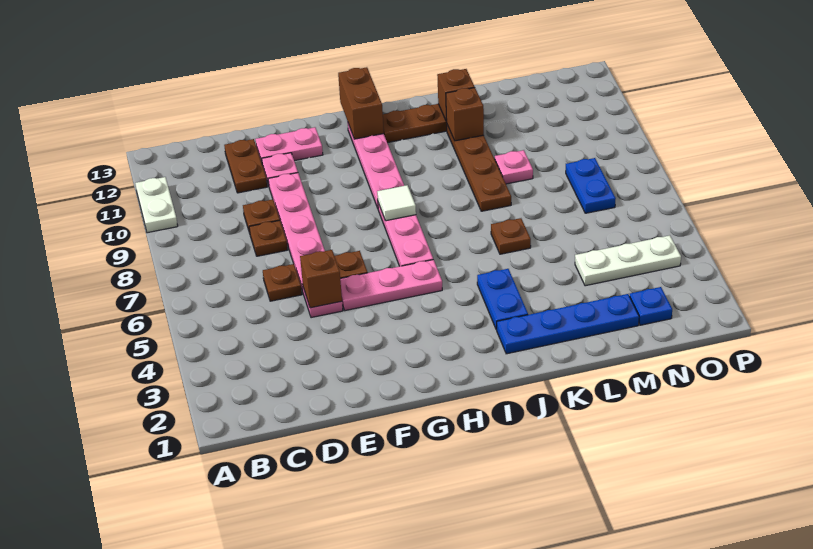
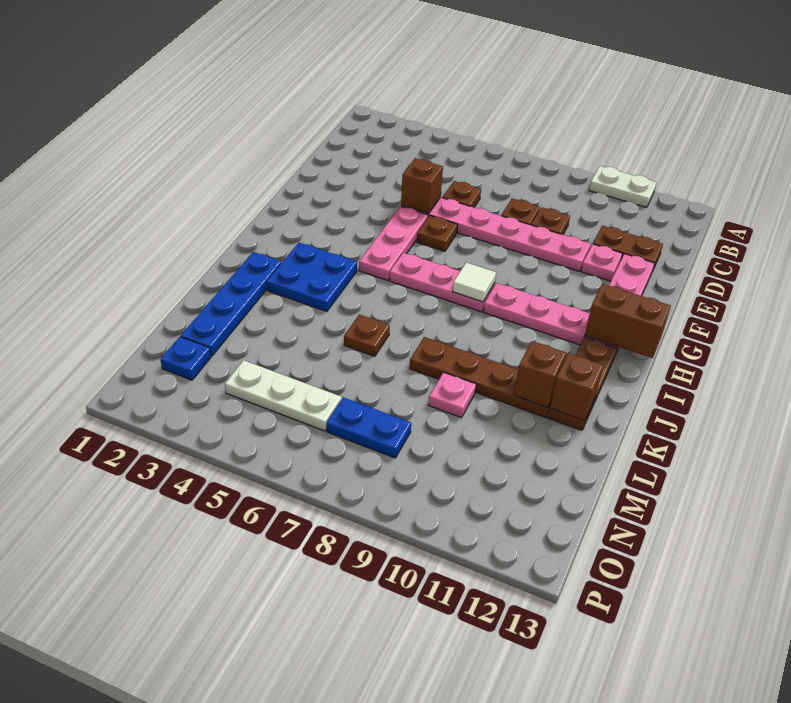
blue 1x2 plate [477,269,528,330] -> blue 2x2 plate [267,243,357,312]
white 1x3 plate [575,235,681,286] -> white 1x3 plate turned to [225,360,342,431]

